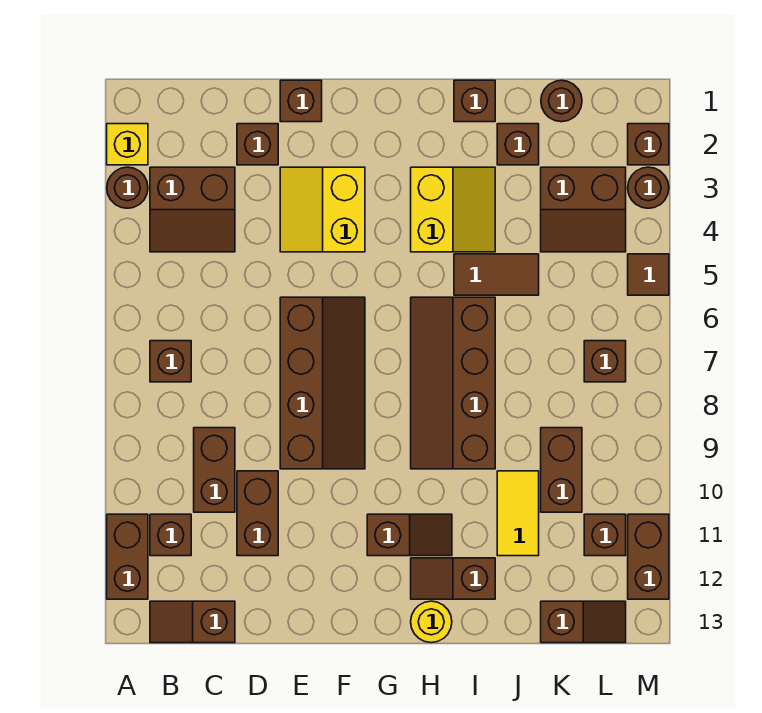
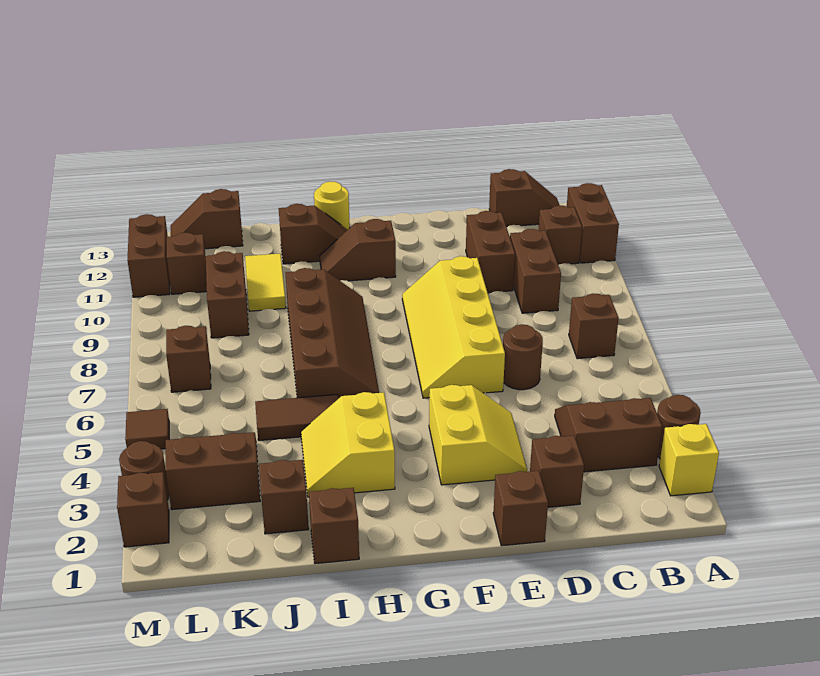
brown 2x4 slope [280,297,365,469] -> yellow 2x4 slope [402,256,505,398]
brown 1x1 round brick [541,80,582,122] -> brown 1x1 round brick moved to [503,324,543,390]

